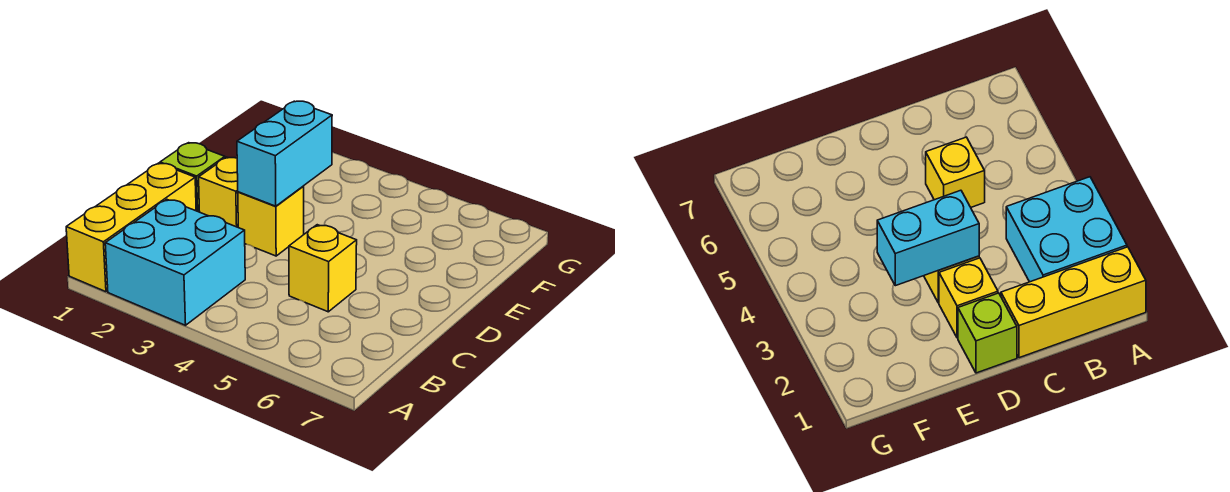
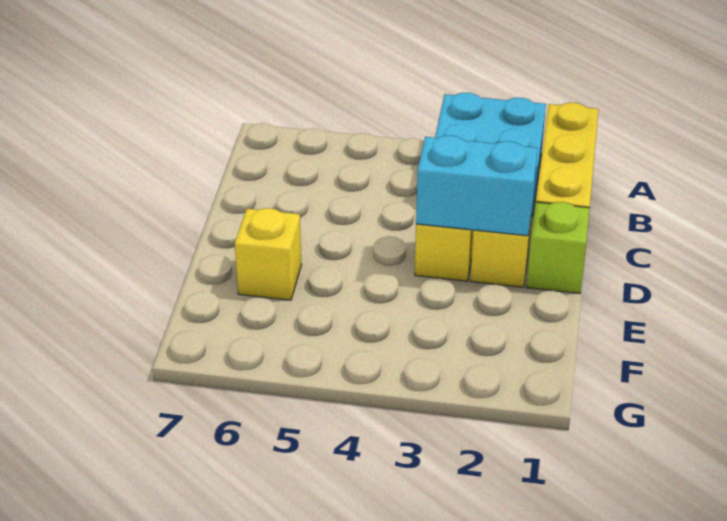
yellow 1x1 brick [289,225,357,312] -> yellow 1x1 brick moved to [235,208,302,300]
cyan 1x2 brick [237,101,332,206] -> cyan 1x2 brick turned to [416,135,538,236]

